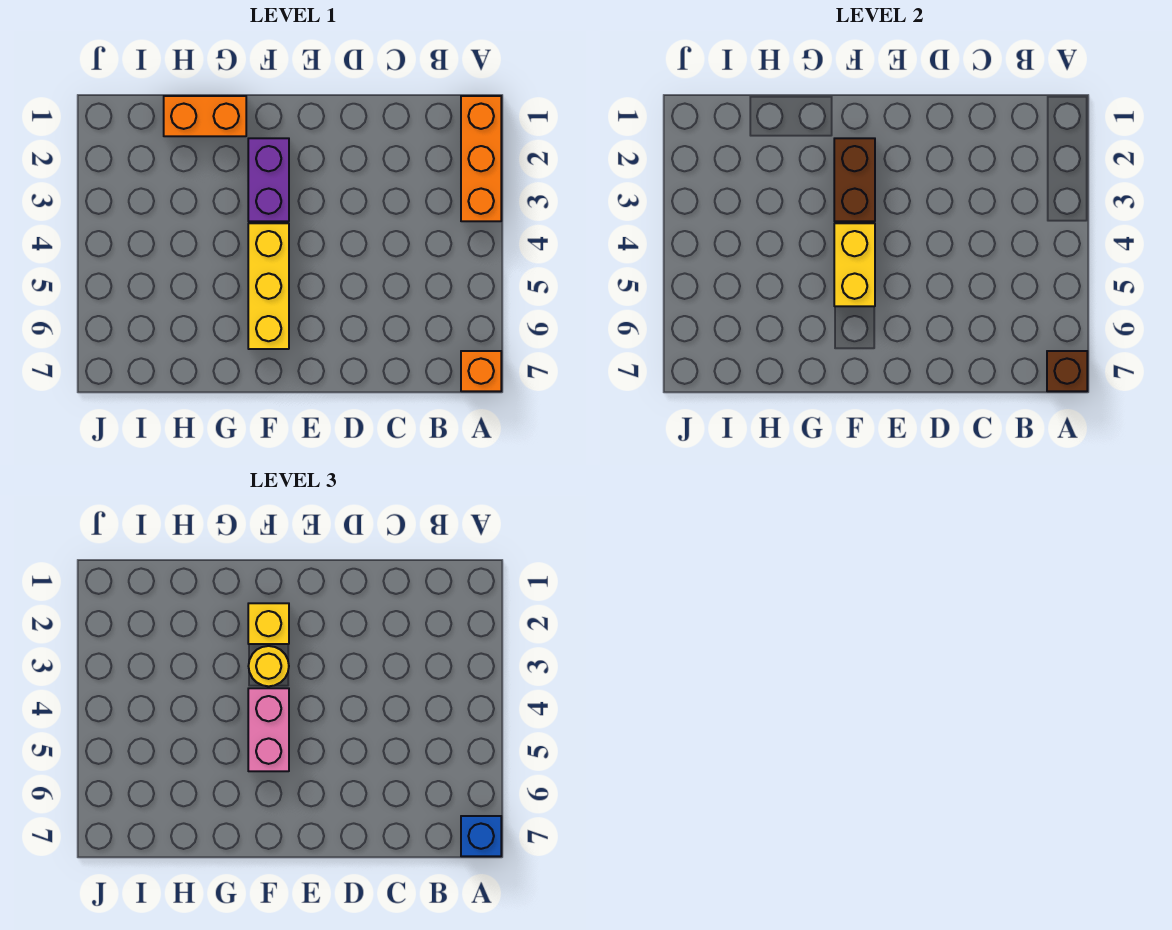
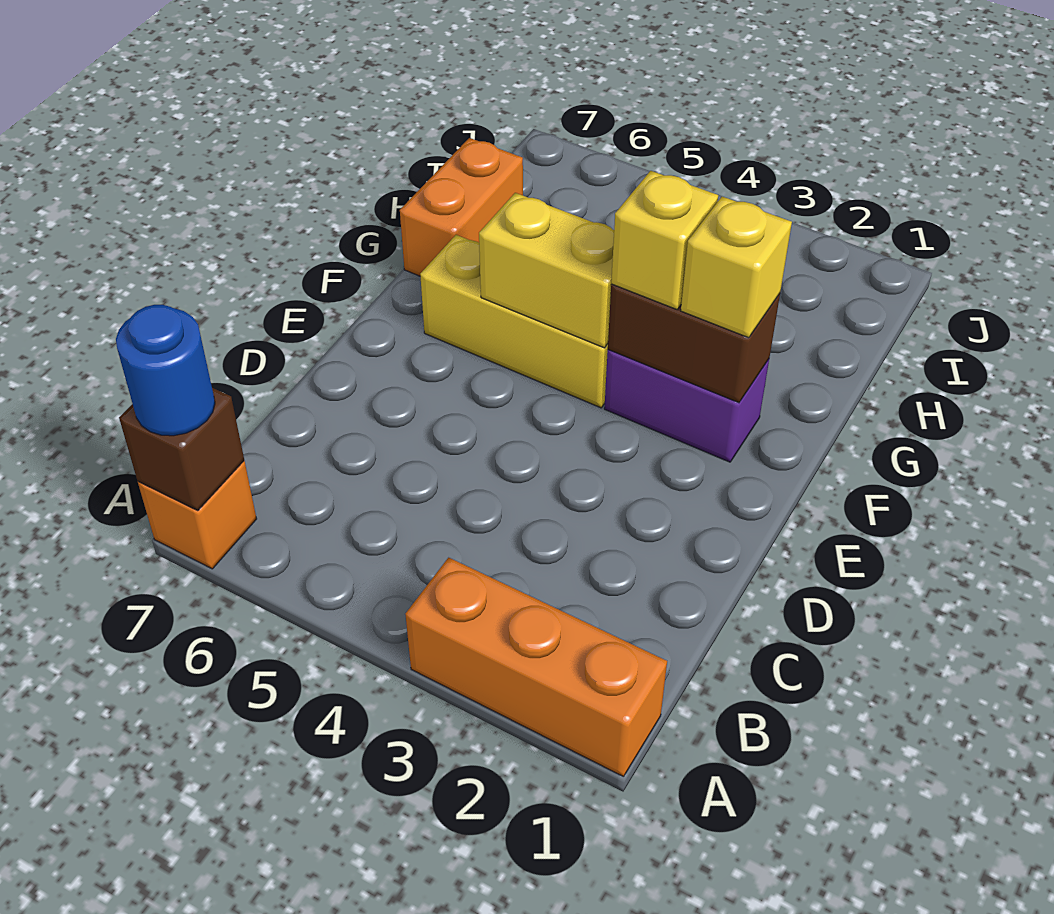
blue 1x1 brick [461,816,501,856] -> blue 1x1 round brick [116,305,215,436]
yellow 1x1 round brick [249,646,289,686] -> yellow 1x1 brick [611,171,718,309]
pink 1x2 brick [248,688,289,771] -> none
orange 1x2 brick [164,96,246,136] -> orange 1x2 brick moved to [400,138,523,276]

